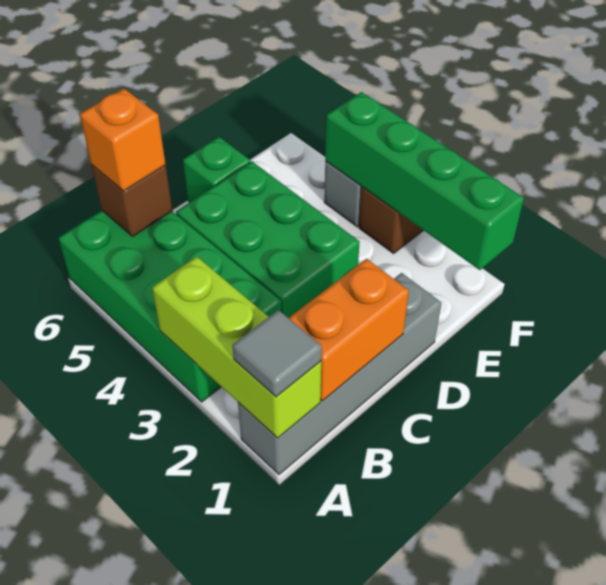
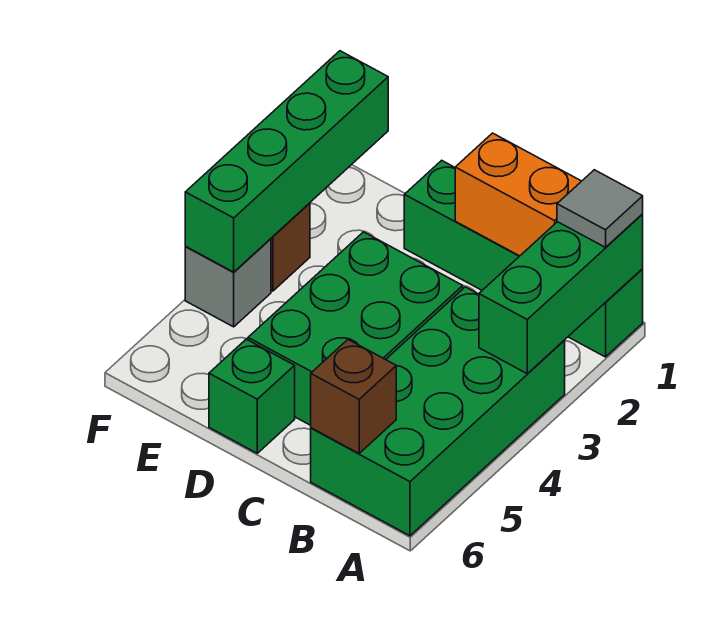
grey 1x4 brick [238,273,441,475] -> green 1x4 brick [404,160,643,357]
lime 1x3 brick [152,257,321,438] -> green 1x3 brick [479,214,643,373]
orange 1x1 brick [80,89,166,191] -> none

